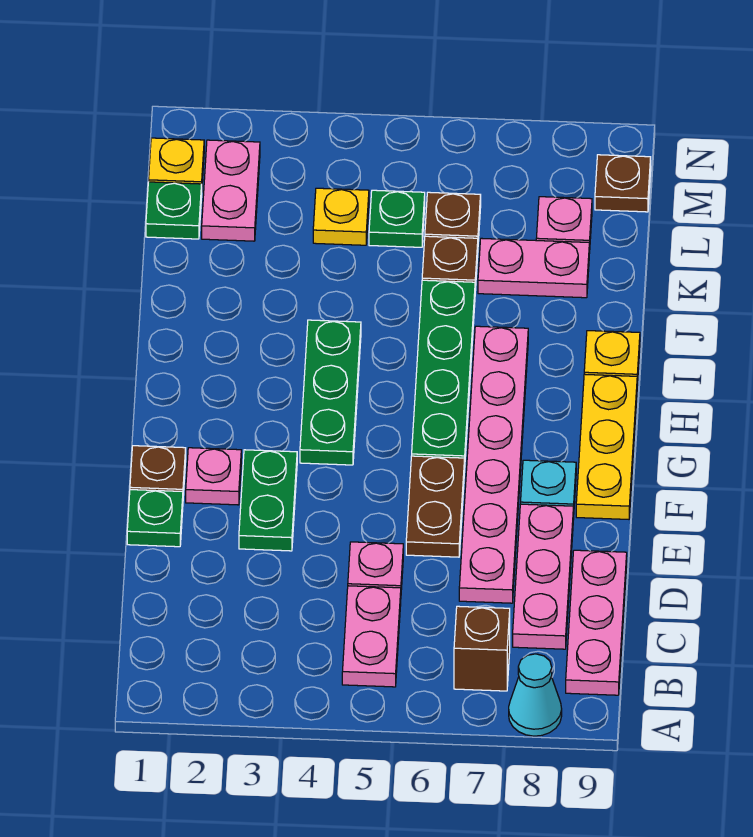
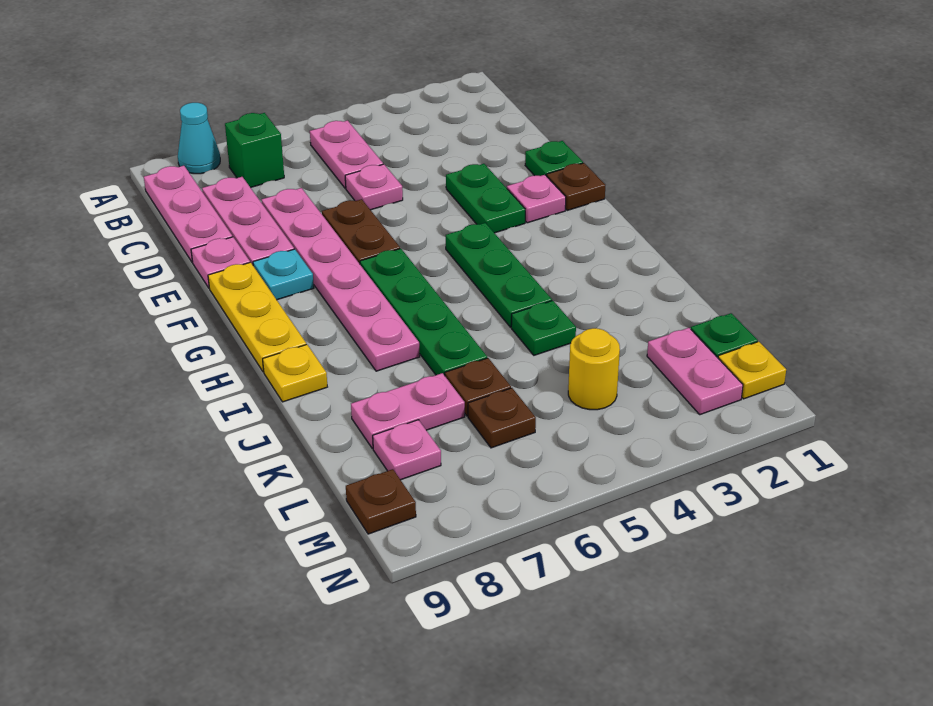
brown 1x1 brick [454,606,510,691] -> green 1x1 brick [225,113,284,188]
none -> pink 1x1 plate [191,237,250,288]
yellow 1x1 plate [313,188,369,245] -> yellow 1x1 round brick [568,328,620,410]
green 1x1 plate [369,190,425,247] -> green 1x1 plate moved to [511,301,576,355]

